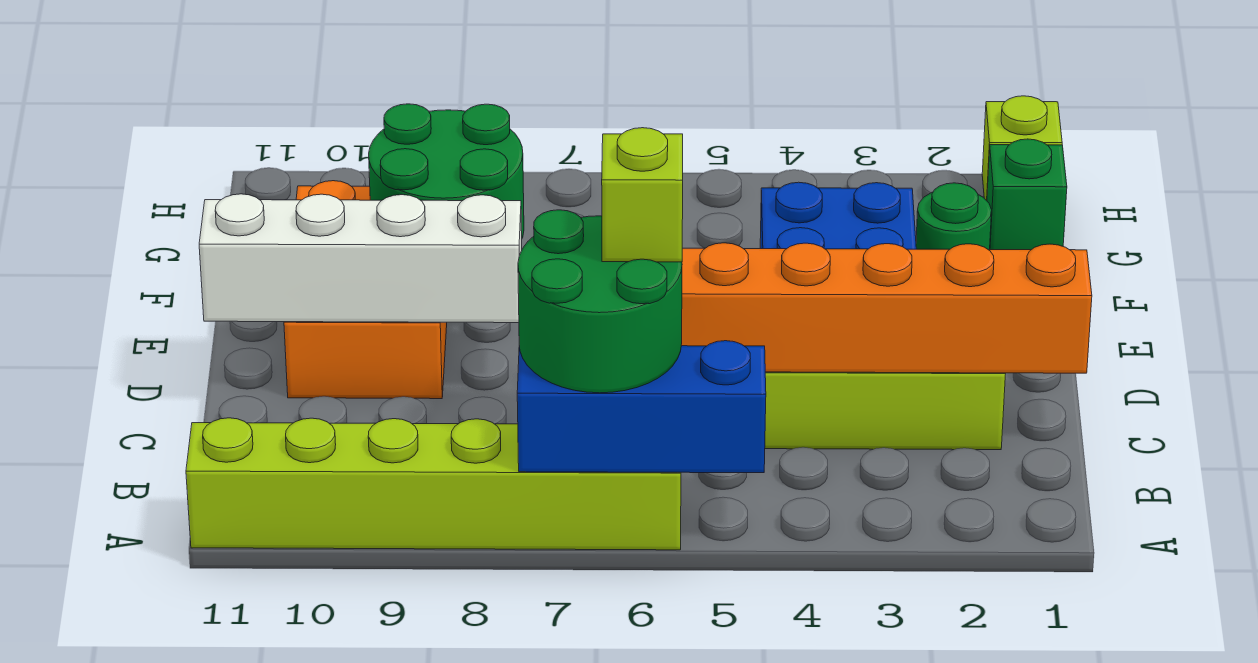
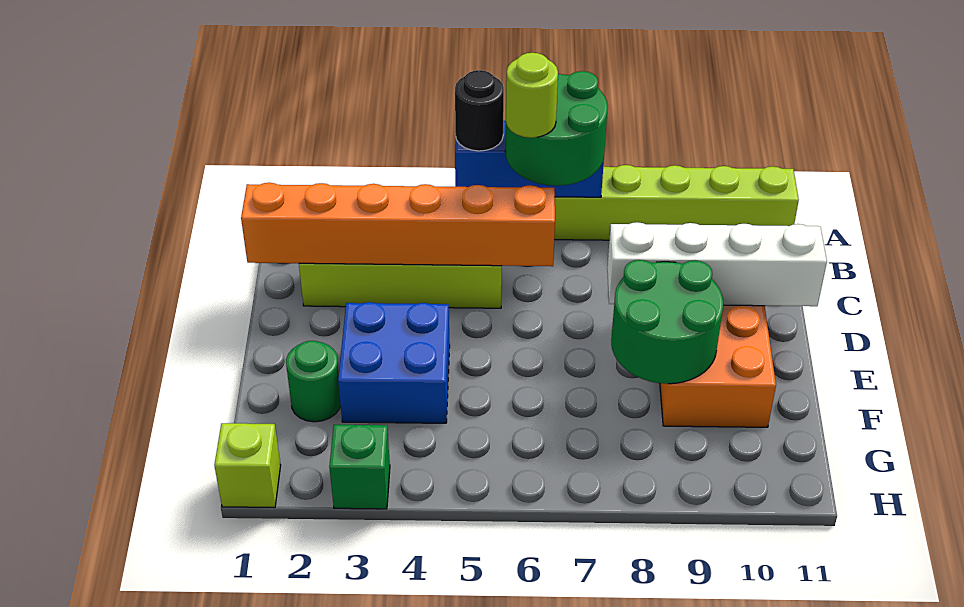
none -> black 1x1 round brick [455,70,504,151]
lime 1x1 brick [602,128,683,262] -> lime 1x1 round brick [506,53,558,138]
green 1x1 brick [987,139,1067,250] -> green 1x1 brick moved to [329,425,390,509]

